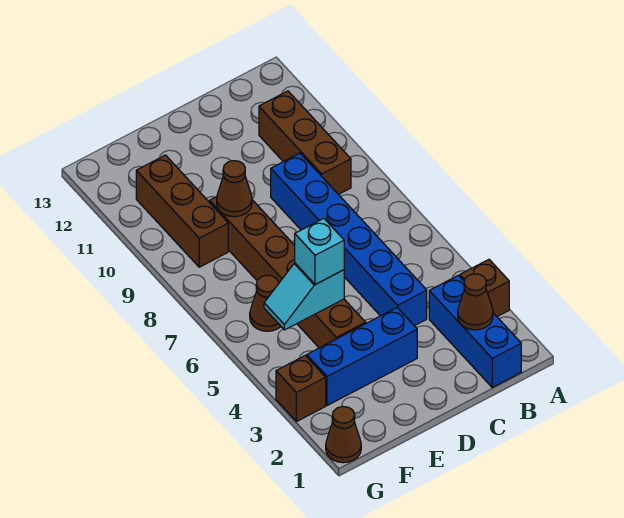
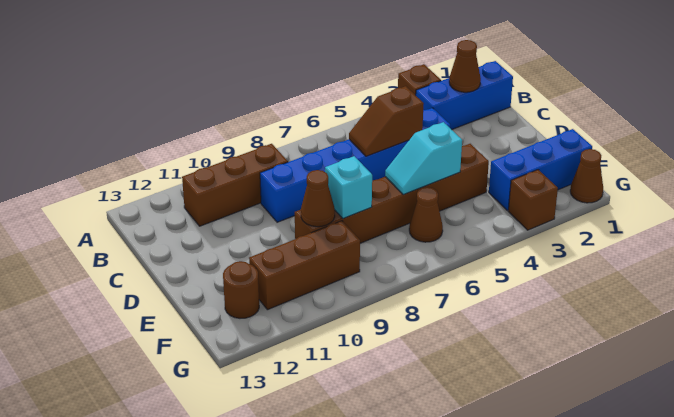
none -> brown 1x2 slope [349,86,424,156]
blue 1x3 brick [307,308,417,406] -> blue 1x3 brick turned to [489,129,592,210]
cyan 1x2 slope [264,263,344,330] -> cyan 1x2 slope turned to [385,122,462,195]
cyan 1x1 brick [295,218,344,285] -> cyan 1x1 brick moved to [325,156,372,219]
none -> brown 1x1 round brick [223,261,259,318]

